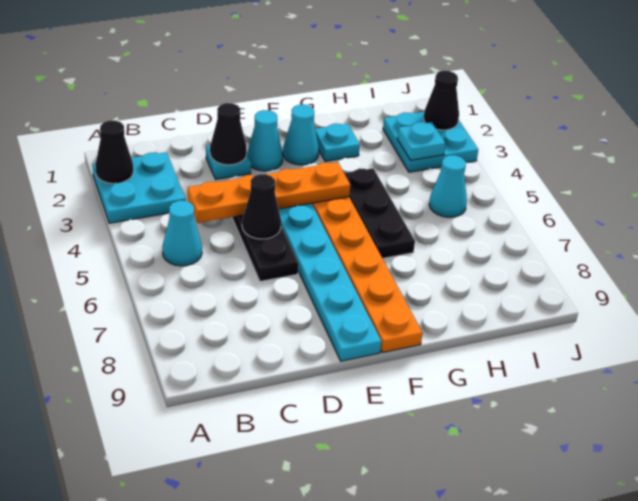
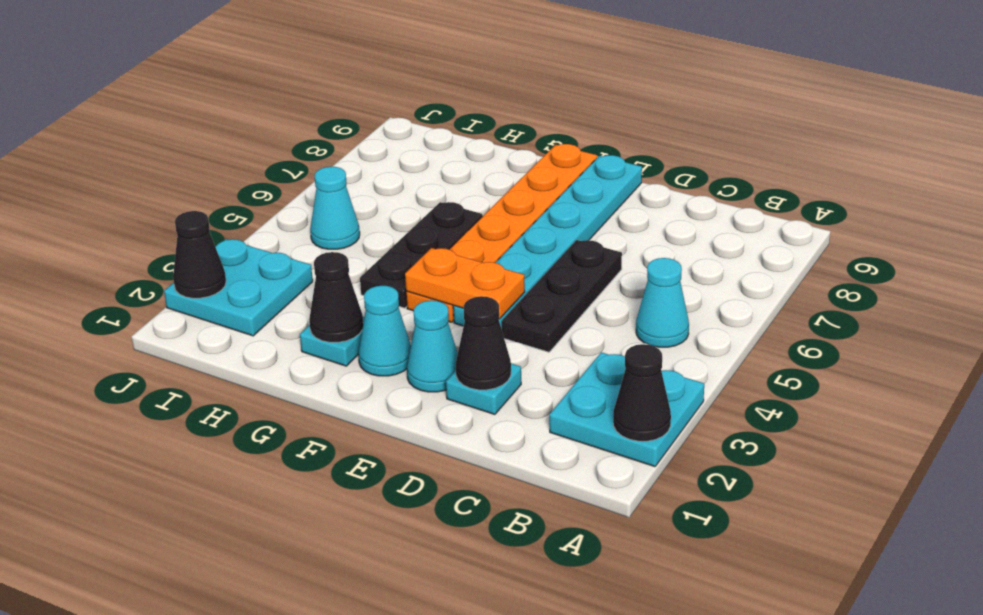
orange 1x4 plate [188,162,350,223] -> orange 1x2 plate [405,248,525,319]
black 1x1 cone [242,174,281,239] -> black 1x1 cone moved to [309,252,363,342]
cyan 1x1 plate [397,122,445,160] -> none

